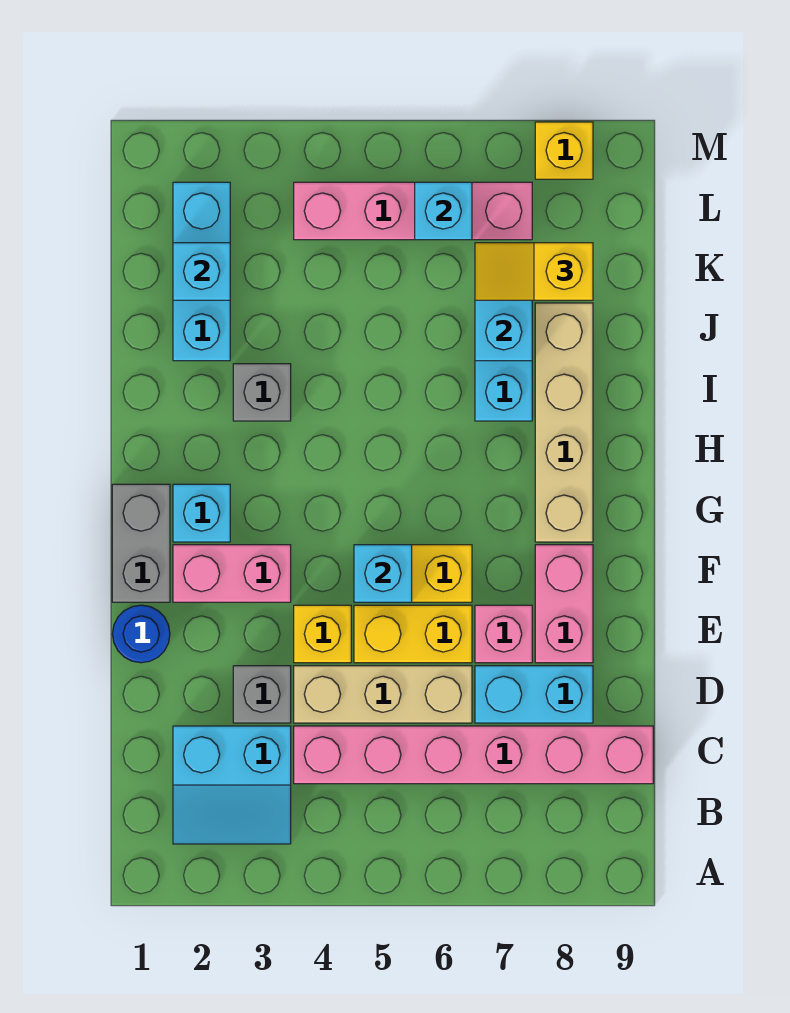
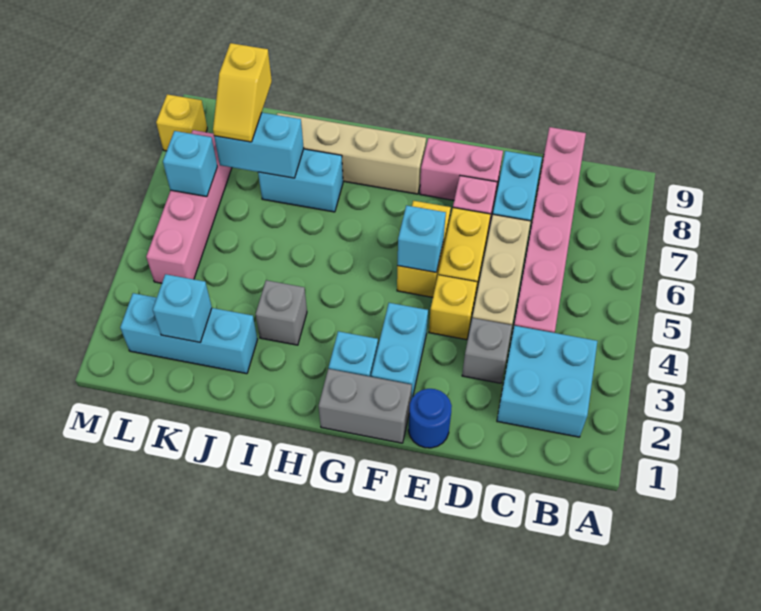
cyan 2x2 slope [173,726,291,844] -> cyan 2x2 brick [497,326,597,437]
pink 1x2 brick [173,545,291,602] -> cyan 1x2 brick [371,303,428,399]

